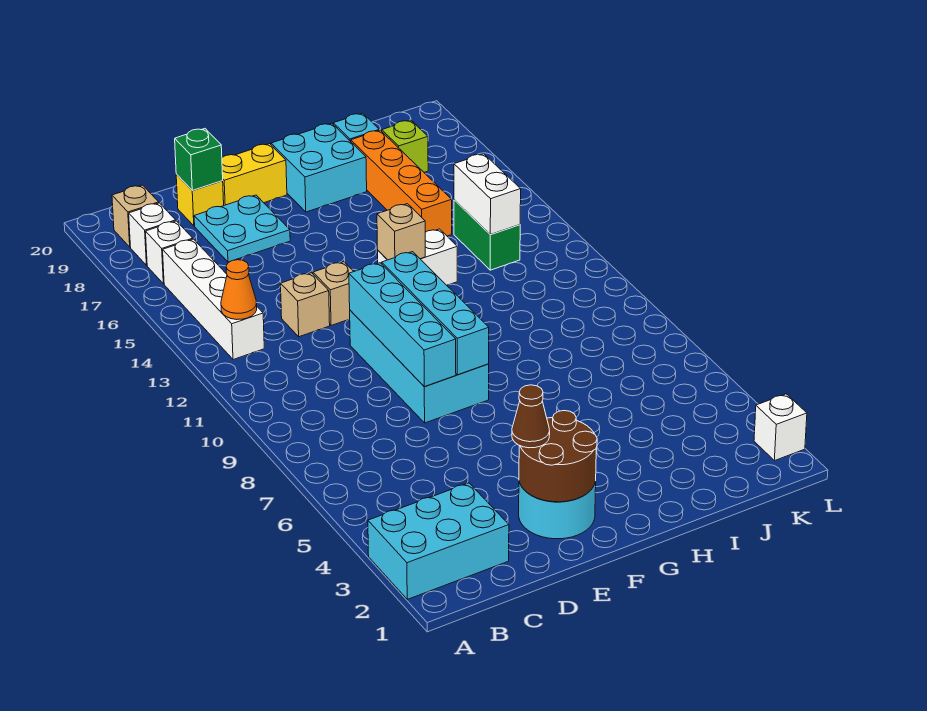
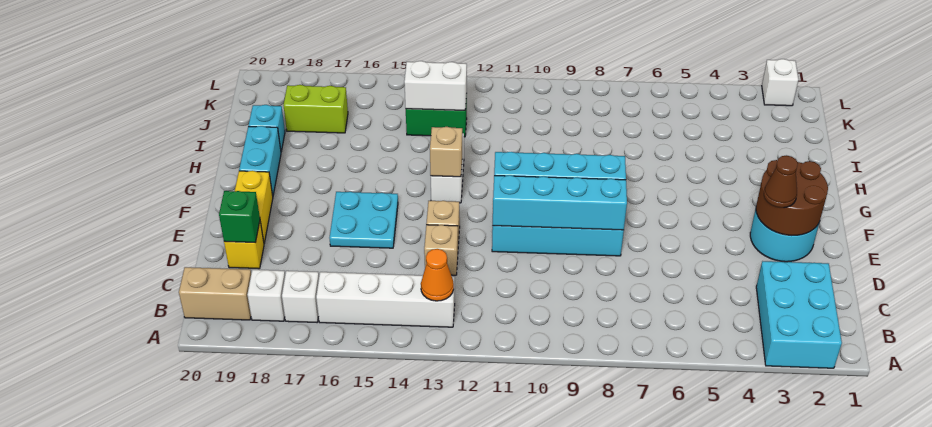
tan 1x1 brick [112,185,159,247] -> tan 1x2 brick [179,267,251,320]
cyan 2x2 plate [194,195,290,262] -> cyan 2x2 plate moved to [329,192,398,248]
cyan 2x2 brick [271,123,367,212] -> cyan 1x2 brick [239,126,281,195]
orange 1x4 brick [351,130,452,236] -> none
lime 1x1 brick [382,120,428,172] -> lime 1x2 brick [283,85,348,133]

